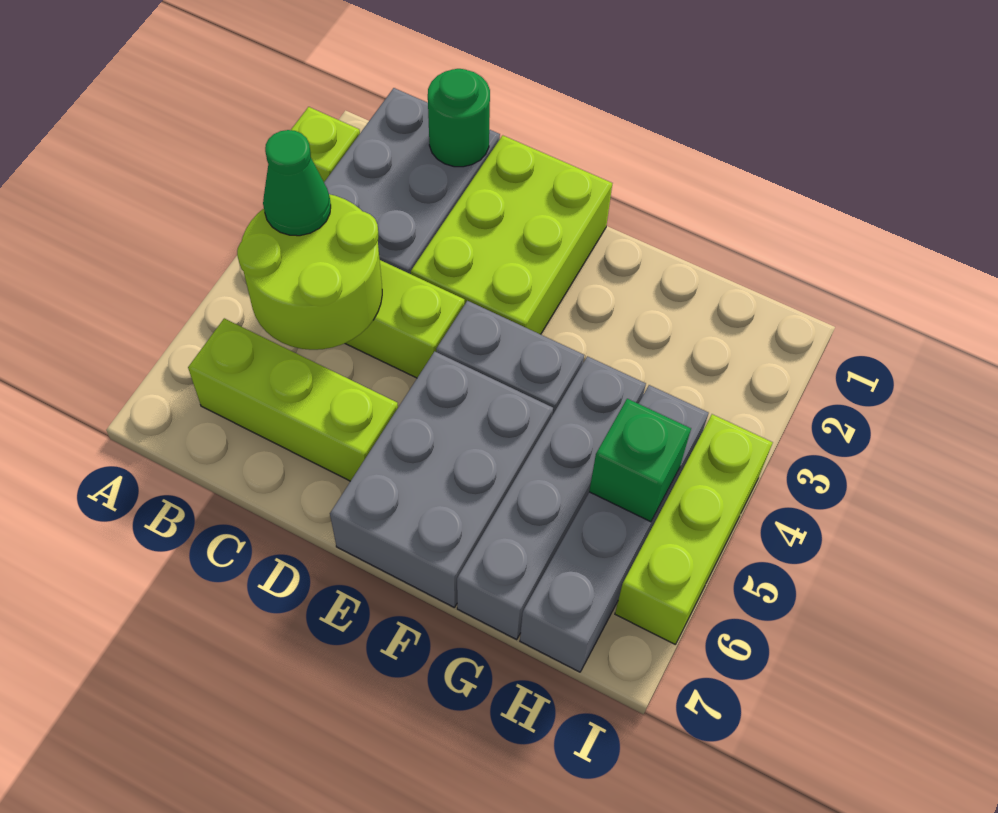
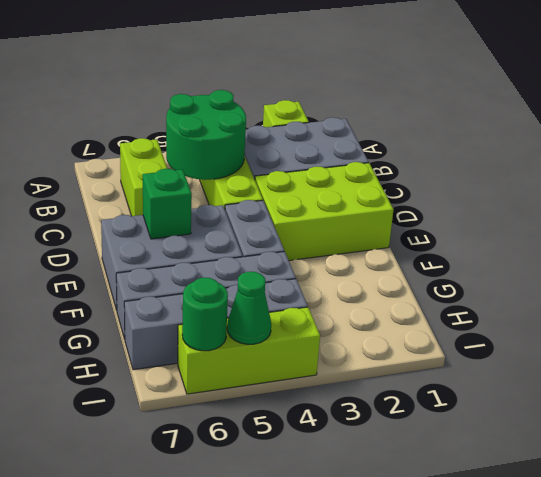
lime 2x2 round brick [237,194,382,350] -> green 2x2 round brick [166,90,246,180]
green 1x1 cone [263,130,331,236] -> green 1x1 cone moved to [227,272,271,344]
lime 1x3 brick [188,318,398,481] -> lime 1x2 brick [120,138,168,216]
green 1x1 round brick [428,69,490,167] -> green 1x1 round brick moved to [182,278,228,351]
green 1x1 brick [589,399,691,522] -> green 1x1 brick moved to [143,169,192,239]

